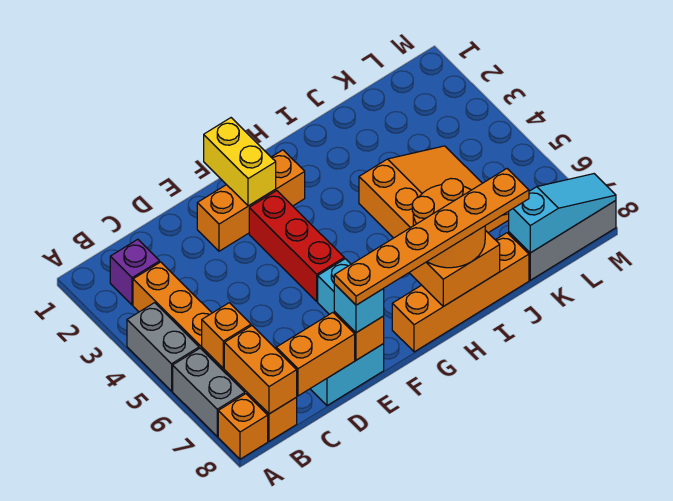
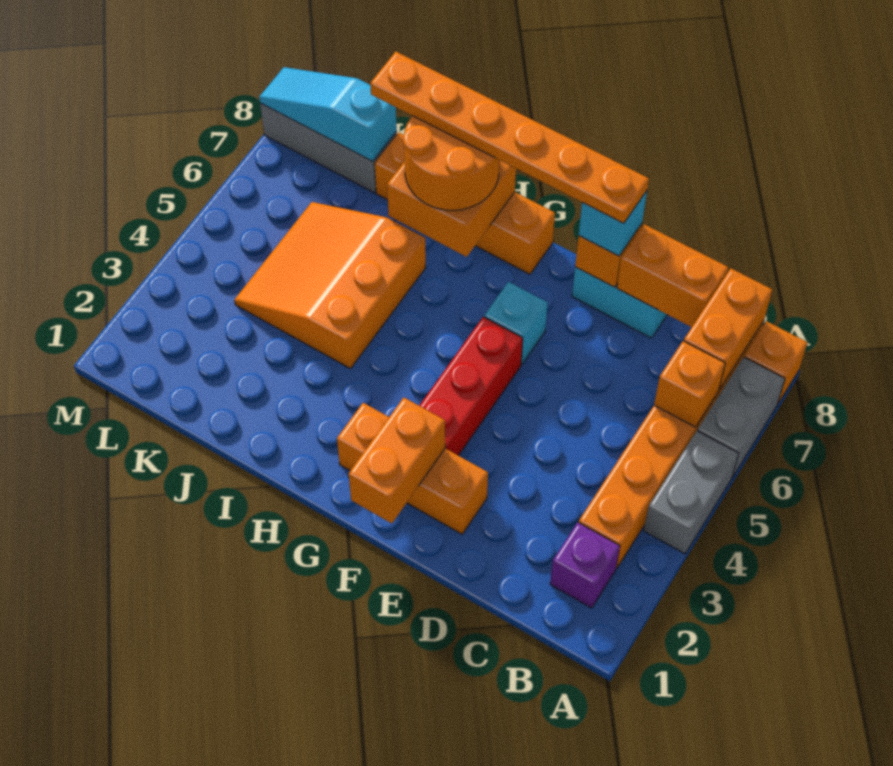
yellow 1x2 brick [204,118,276,206] -> orange 1x2 brick [349,398,445,523]

